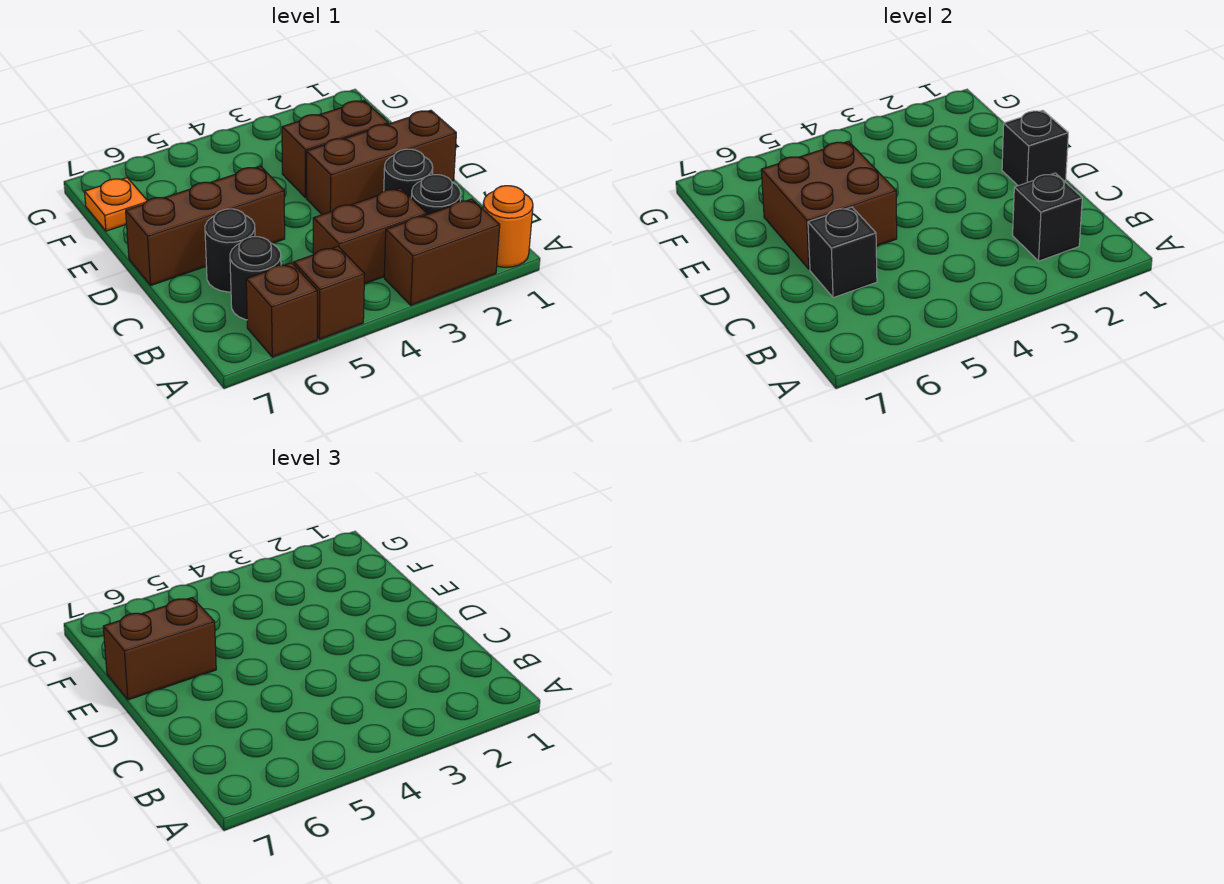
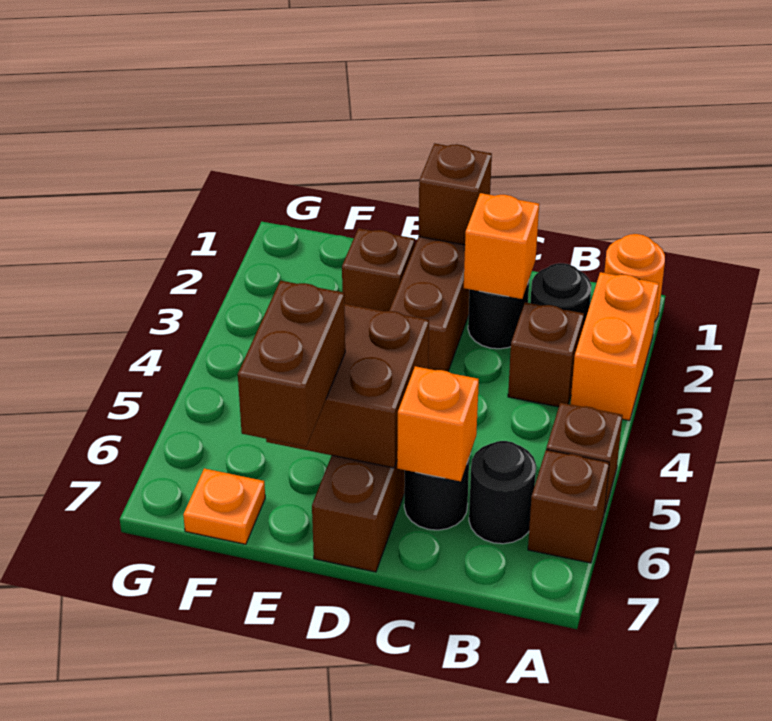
brown 1x2 brick [384,199,500,305] -> orange 1x2 brick [571,272,659,421]
black 1x1 brick [1013,173,1082,261] -> none
brown 1x2 brick [313,188,427,284] -> brown 1x1 brick [508,302,584,407]
none -> orange 1x1 brick [464,193,539,299]
black 1x1 brick [808,207,877,298] -> orange 1x1 brick [397,366,479,481]
black 1x1 brick [1002,110,1068,186] -> brown 1x1 brick [418,143,492,245]
brown 1x2 brick [282,101,388,198] -> brown 1x1 brick [342,228,415,311]

